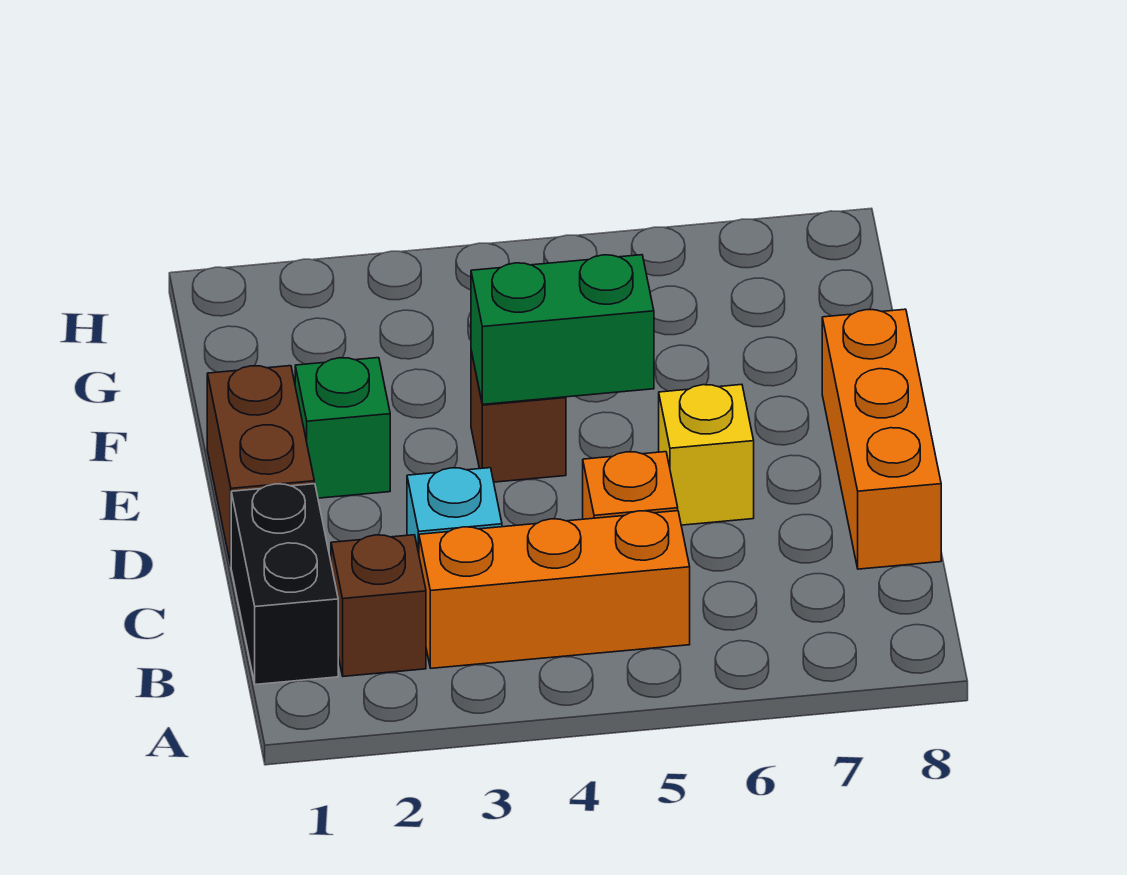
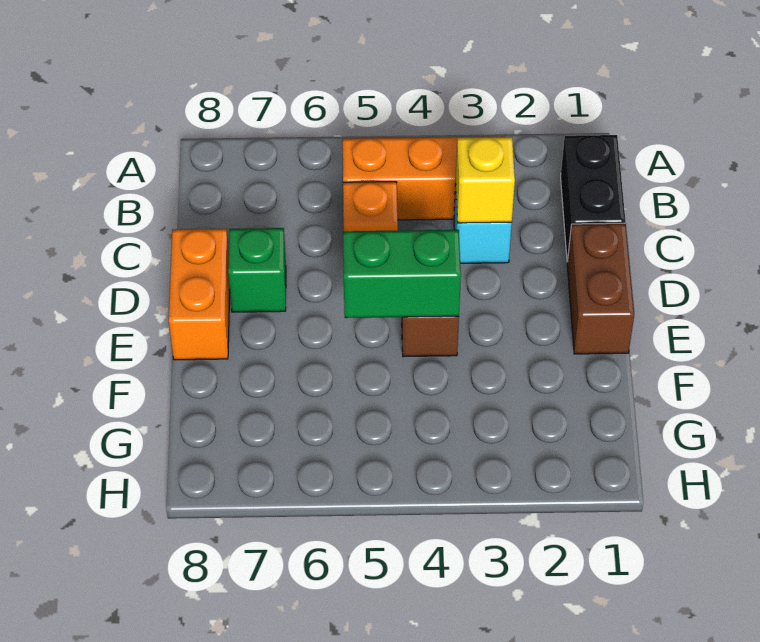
brown 1x1 brick [331,535,426,676] -> none
orange 1x3 brick [822,309,941,569] -> orange 1x2 brick [169,229,230,360]
yellow 1x1 brick [659,385,754,525] -> yellow 1x1 brick moved to [456,137,515,223]
green 1x1 brick [295,358,390,498] -> green 1x1 brick moved to [228,228,286,312]

